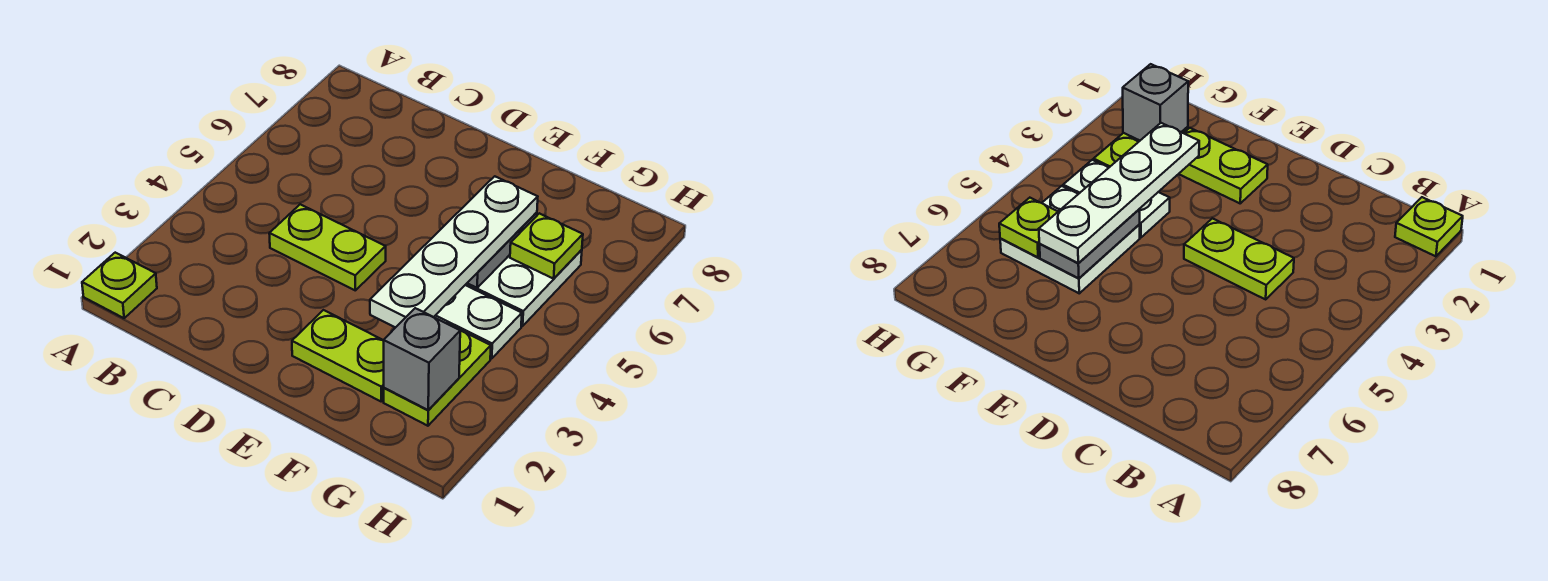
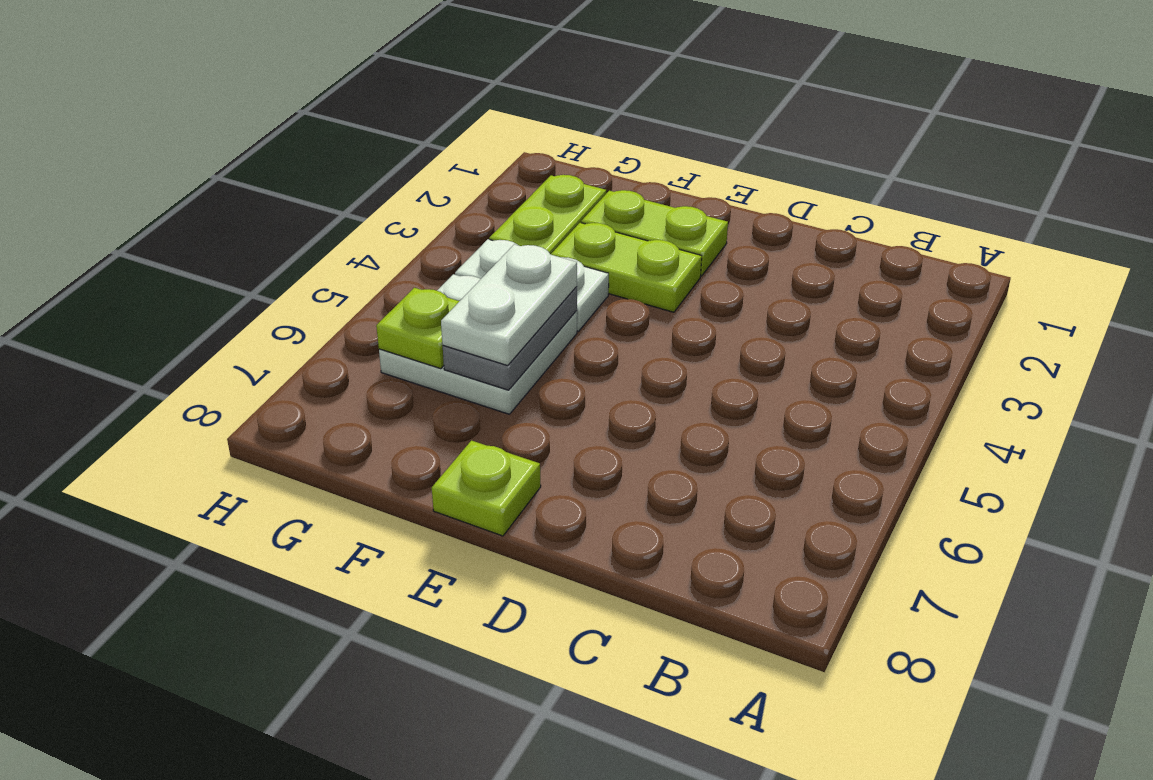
lime 1x1 plate [82,253,157,318] -> lime 1x1 plate moved to [432,441,541,536]
lime 1x2 plate [269,204,386,290] -> lime 1x2 plate moved to [551,223,702,312]
white 1x4 plate [370,176,538,328] -> white 1x2 plate [441,244,577,366]
grey 1x1 brick [384,308,460,410] -> none

